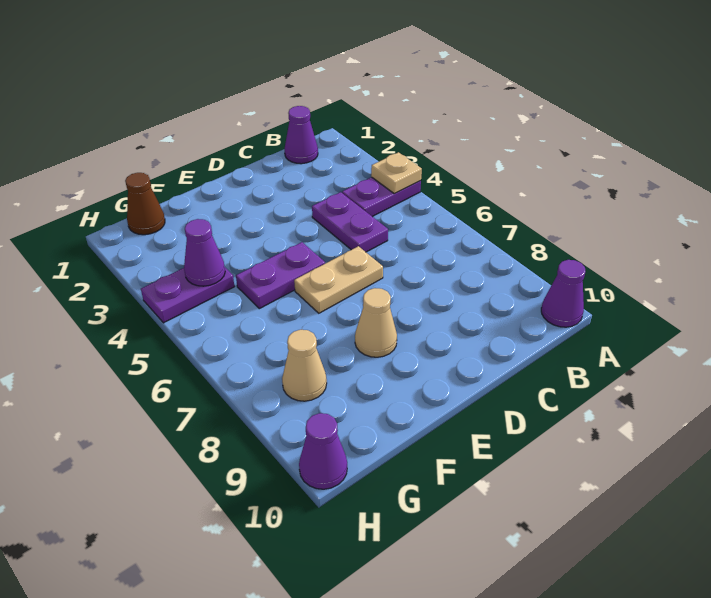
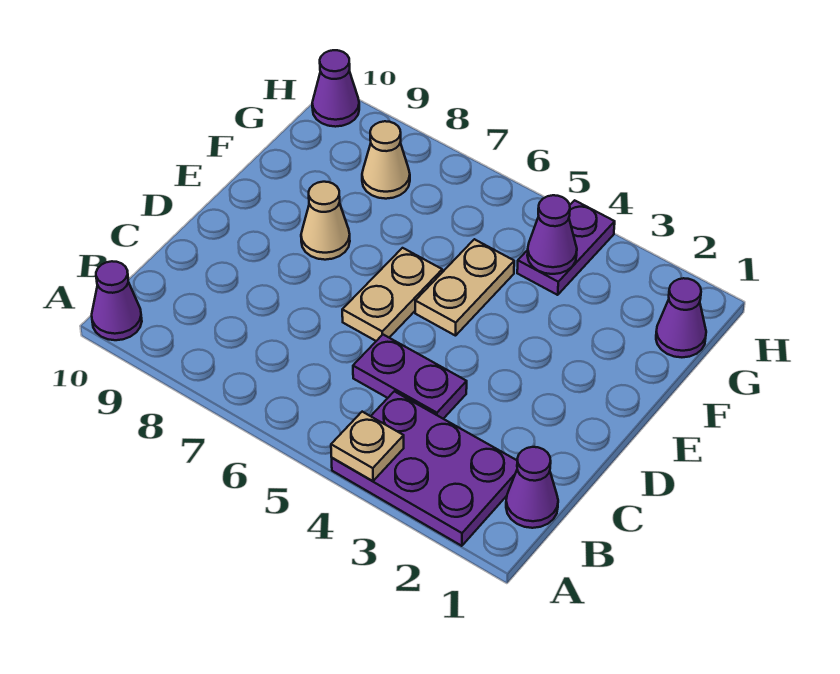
purple 1x2 plate [342,177,421,217] -> purple 2x3 plate [332,391,517,546]
purple 1x2 plate [236,242,325,309] -> tan 1x2 plate [415,239,514,336]
brown 1x1 cone [125,173,165,235] -> purple 1x1 cone [656,278,706,357]

